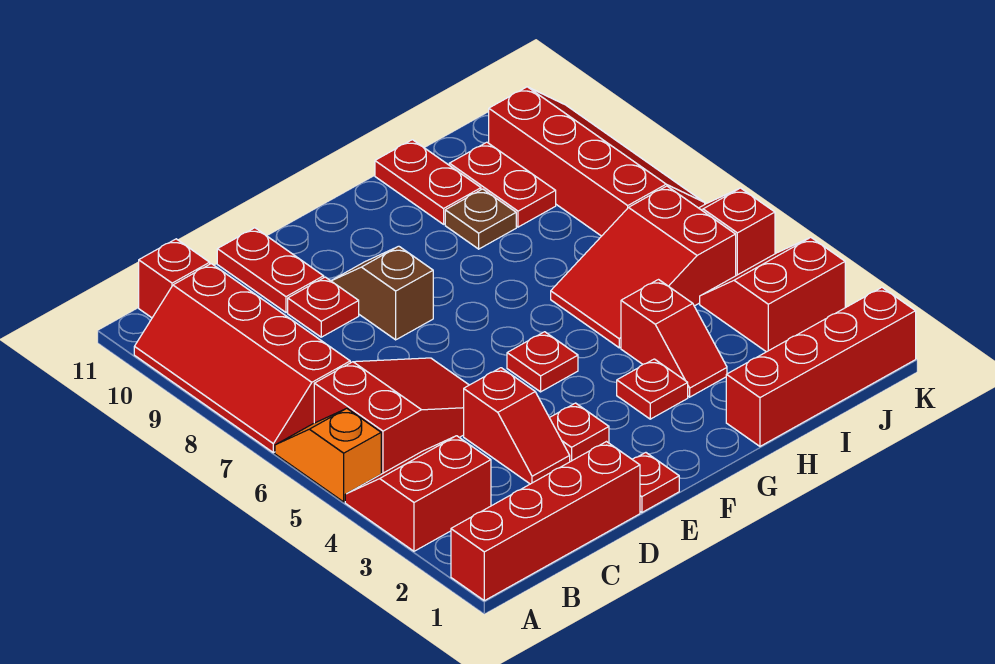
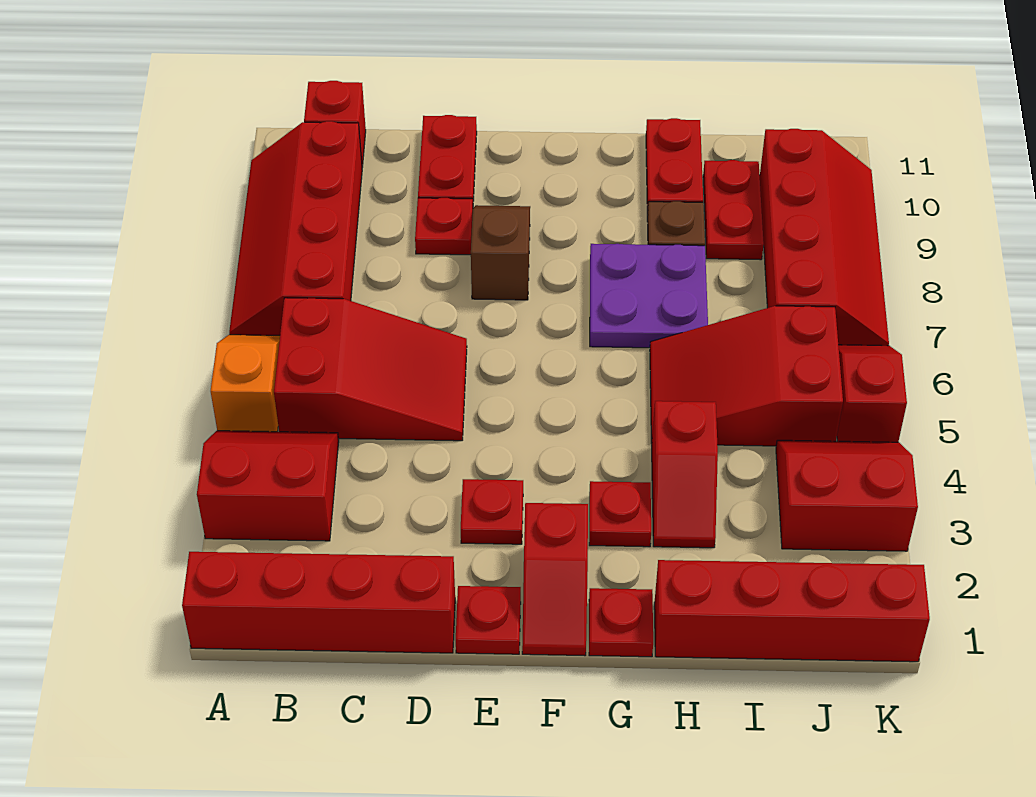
red 1x2 slope [464,368,570,484] -> red 1x2 slope moved to [522,503,588,656]
red 1x1 plate [507,332,578,392] -> red 1x1 plate moved to [589,588,653,657]
none -> purple 2x2 plate [590,244,708,348]

